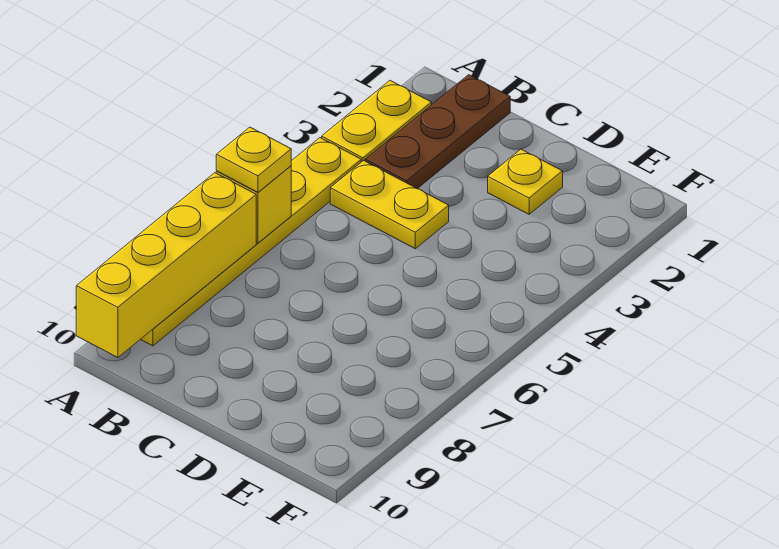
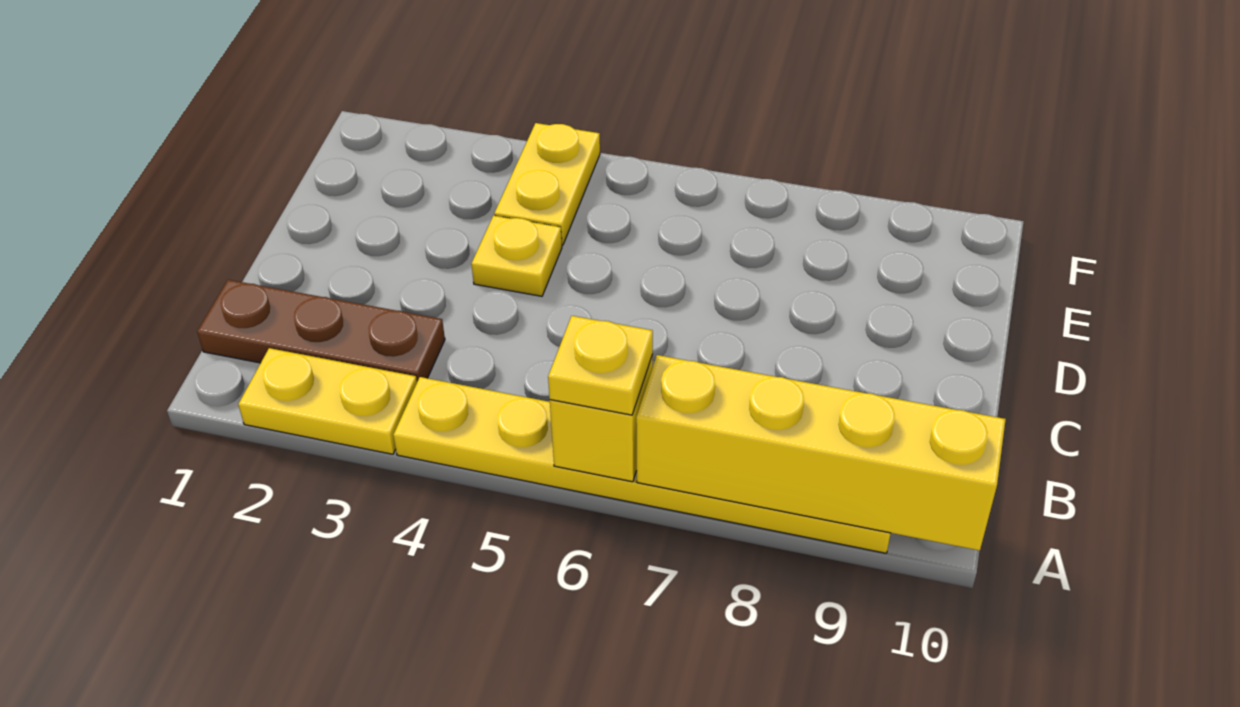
yellow 1x2 plate [330,161,449,249] -> yellow 1x2 plate moved to [494,123,600,245]
yellow 1x1 plate [488,149,563,214] -> yellow 1x1 plate moved to [471,216,562,296]

